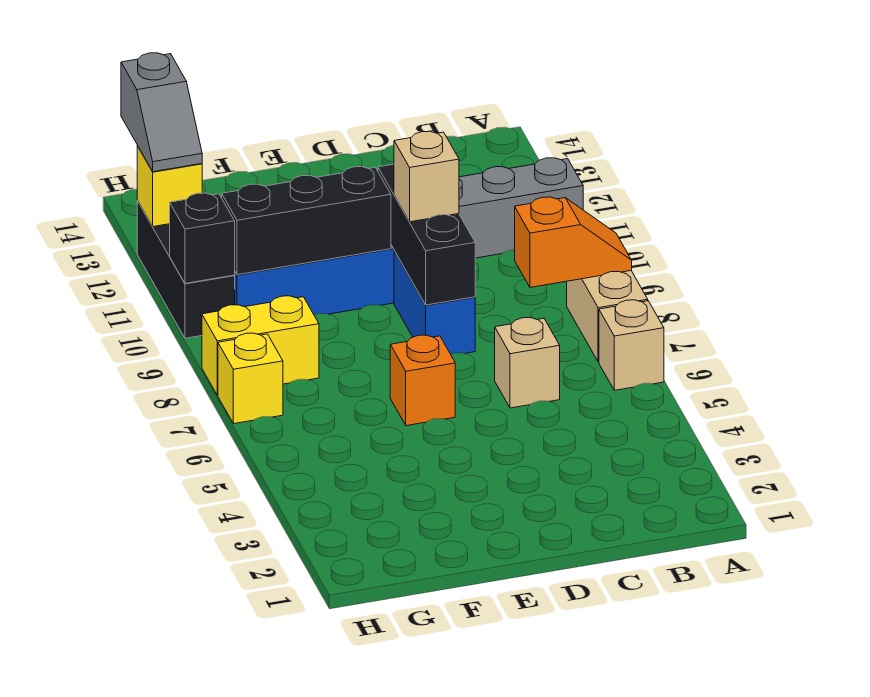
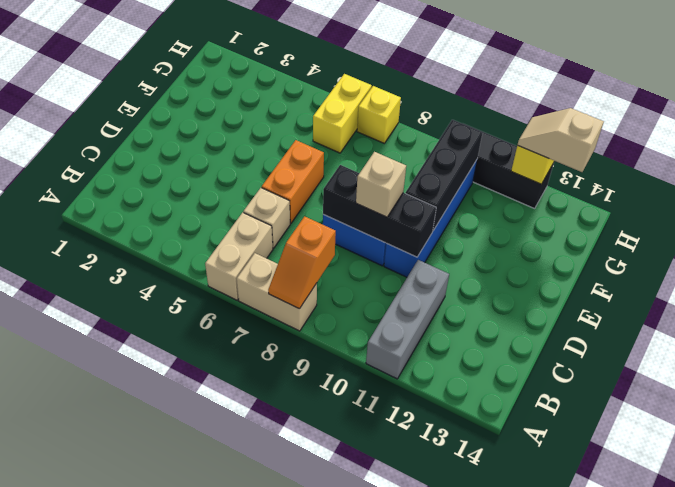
tan 1x1 brick [599,300,664,390] -> tan 1x2 brick [205,213,273,300]
orange 1x1 brick [390,335,455,426] -> orange 1x2 brick [262,140,324,223]
yellow 1x2 brick [202,296,319,395] -> yellow 1x2 brick moved to [313,74,372,153]
black 1x1 brick [170,193,235,283] -> none
grey 1x2 slope [121,53,202,172] -> tan 1x2 slope [518,108,604,172]

